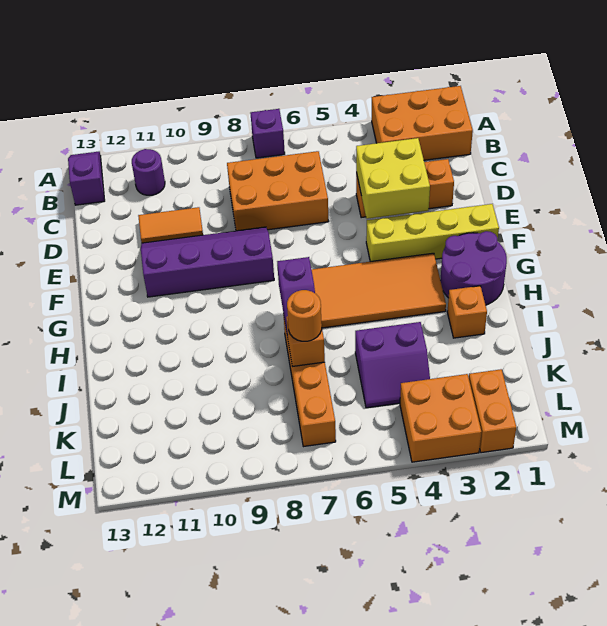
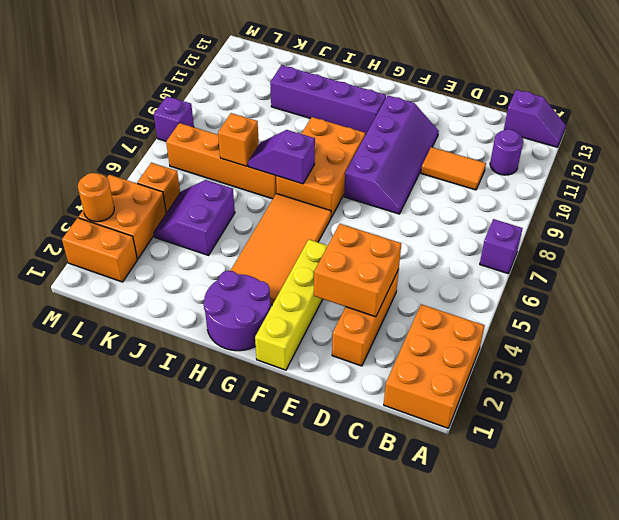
orange 2x3 brick [227,151,329,231] -> orange 2x3 brick moved to [276,117,365,217]
yellow 2x2 brick [356,138,430,219] -> orange 2x2 brick [314,224,401,317]
orange 1x2 tile [138,207,203,243] -> orange 1x2 tile turned to [421,147,486,190]
none -> purple 1x4 brick [270,65,386,135]
orange 1x1 brick [447,286,487,338] -> orange 1x1 brick moved to [137,163,180,213]
orange 1x1 round brick [287,290,322,341] -> orange 1x1 round brick moved to [78,173,114,222]
none -> purple 1x1 brick [154,96,194,141]

